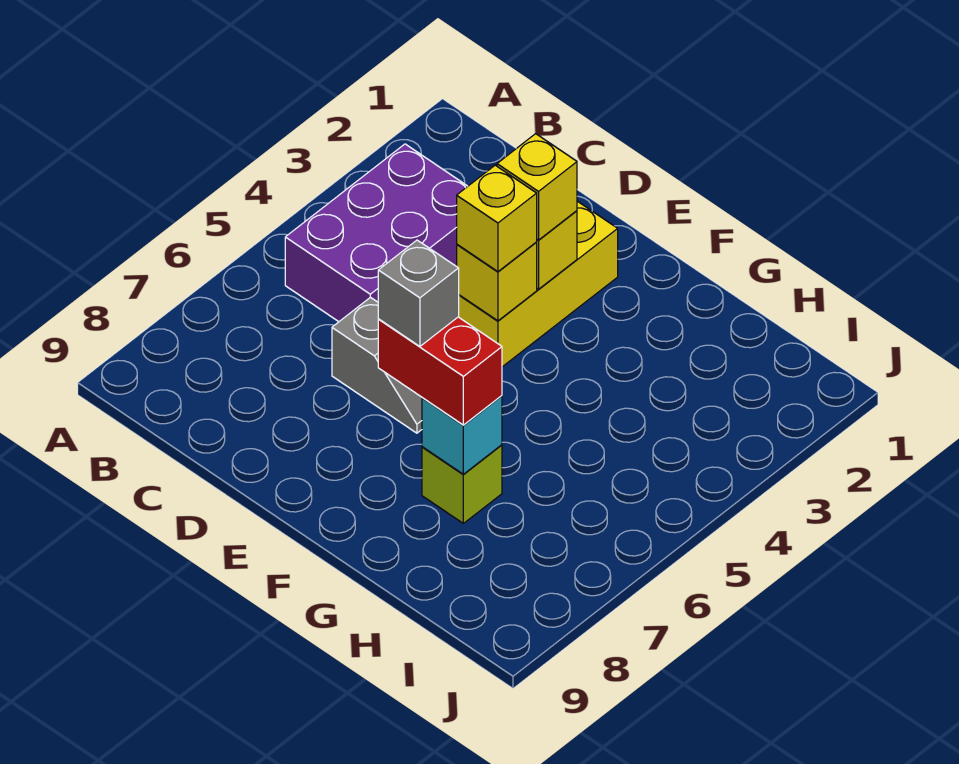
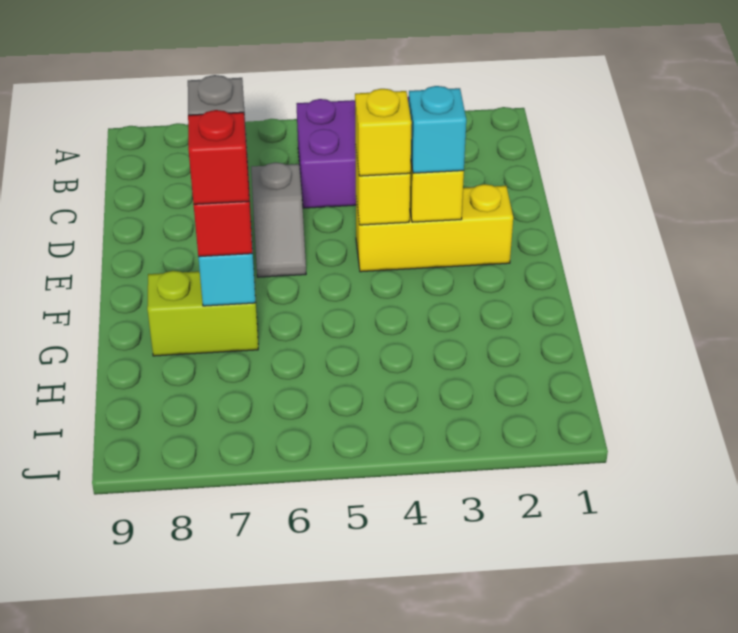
yellow 1x1 brick [497,134,577,240] -> cyan 1x1 brick [409,86,466,173]
lime 1x1 brick [422,445,502,523] -> lime 1x2 brick [147,271,258,356]
none -> red 1x1 brick [188,110,249,204]

